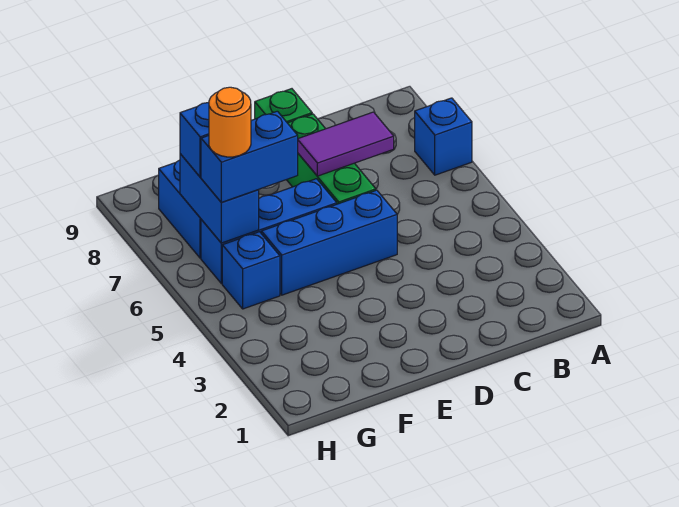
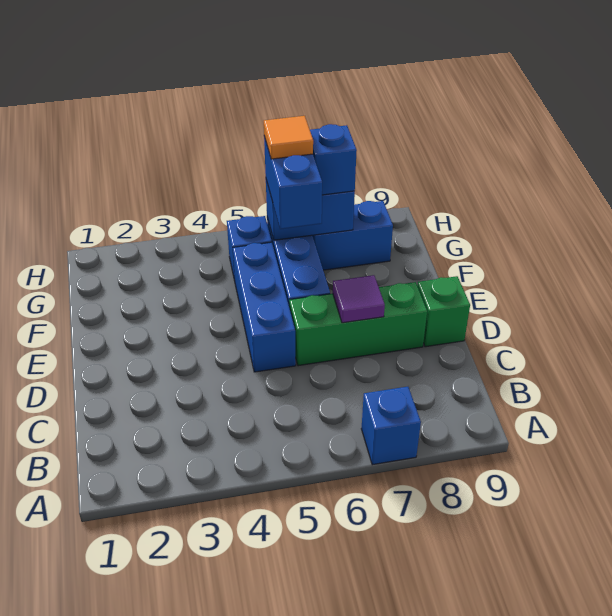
purple 1x2 tile [298,112,394,176] -> purple 1x1 tile [333,275,385,323]
orange 1x1 round brick [209,87,251,157] -> orange 1x1 tile [264,116,313,159]

